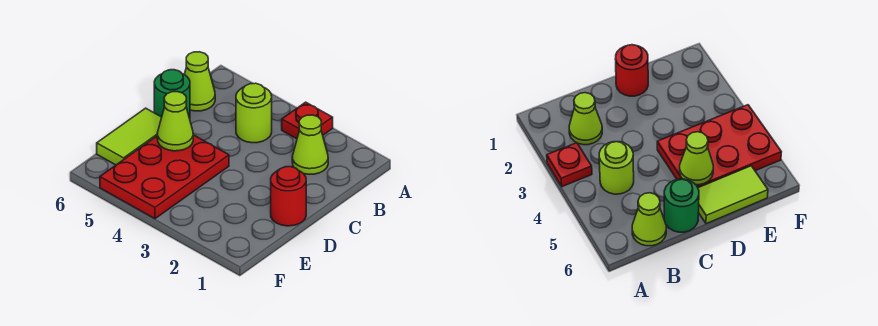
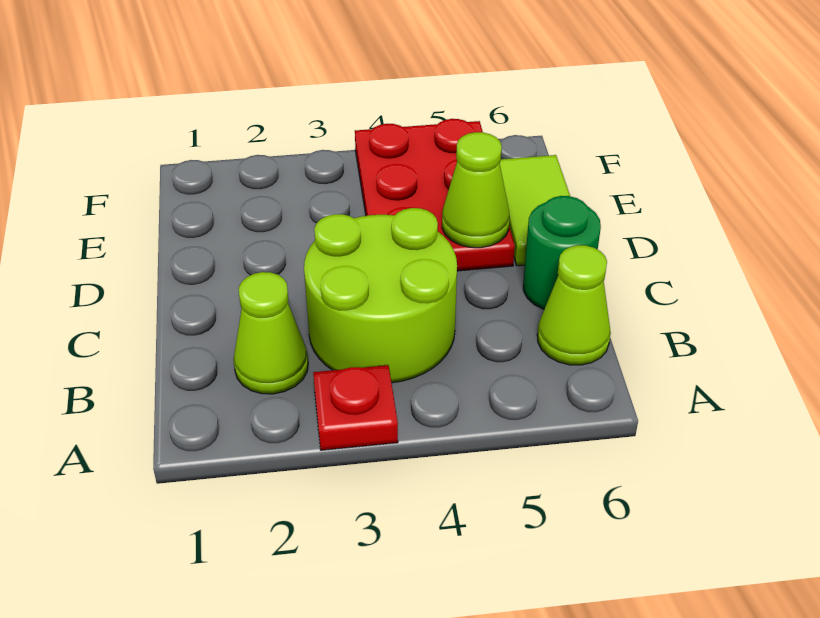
lime 1x1 round brick [236,83,272,143] -> lime 2x2 round brick [304,208,457,383]
red 1x1 round brick [271,167,306,226] -> none

